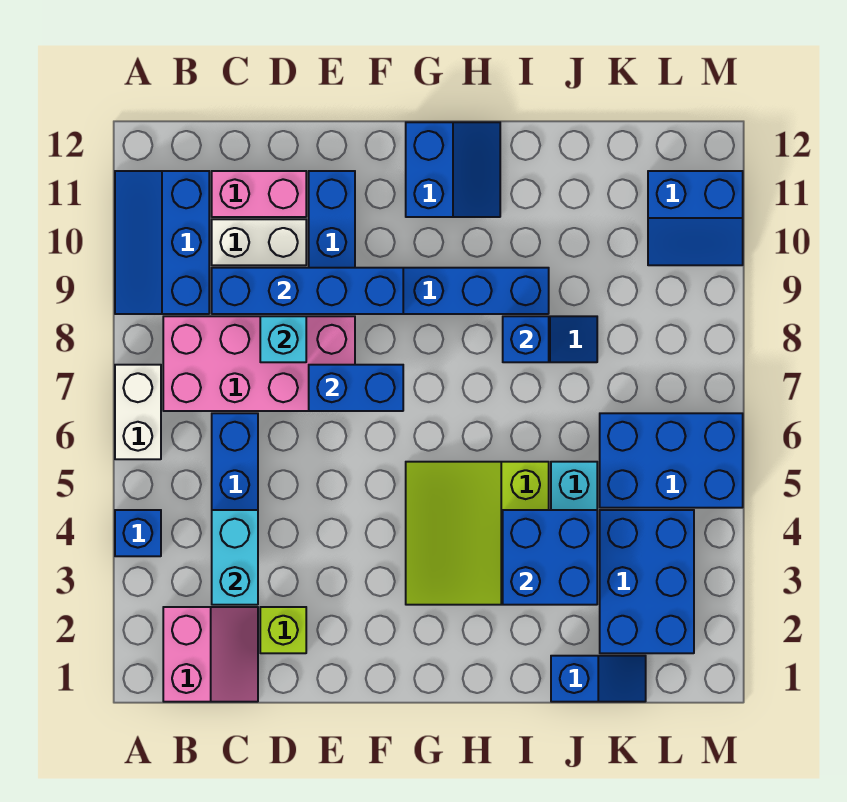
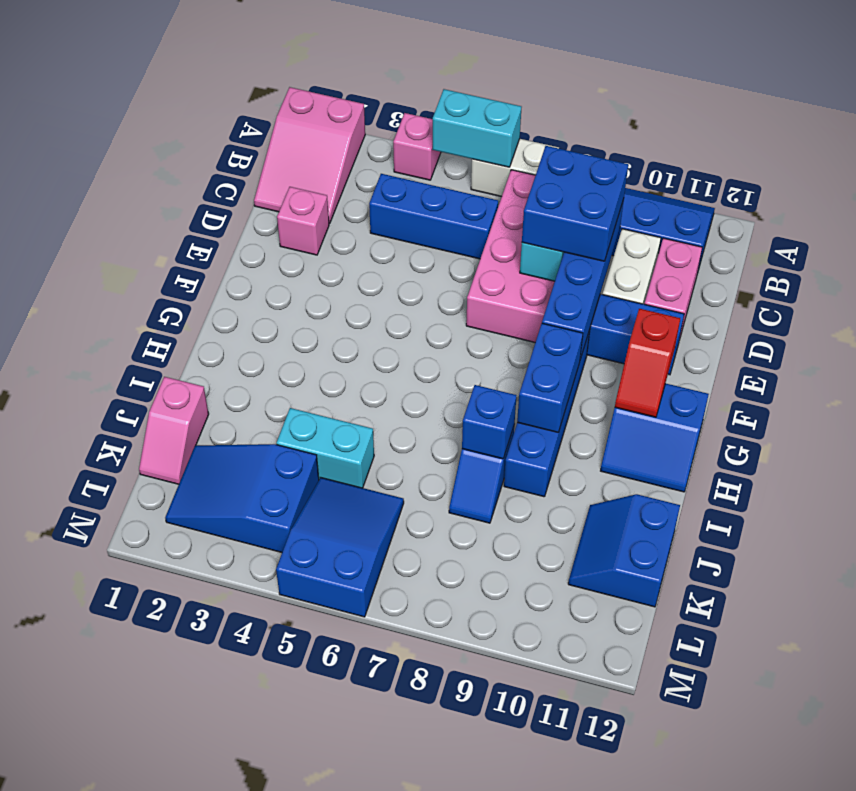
blue 1x1 brick [115,510,161,556] -> pink 1x1 brick [393,113,441,180]
pink 2x2 slope [163,607,258,702] -> pink 2x3 slope [254,87,365,224]
cyan 1x2 brick [212,510,258,605] -> cyan 1x2 brick moved to [432,89,521,167]
lime 1x1 brick [260,607,306,653] -> pink 1x1 brick [277,187,329,255]
blue 1x2 brick [309,365,403,411] -> blue 1x2 brick moved to [517,323,583,433]
none -> red 1x2 slope [615,309,680,417]
lime 3x3 slope [406,462,549,605] -> none
blue 2x2 brick [503,510,597,605] -> blue 2x2 brick moved to [522,146,628,261]
blue 1x2 slope [551,656,646,702] -> pink 1x2 slope [139,377,209,484]
blue 2x3 brick [600,510,694,653] -> blue 2x3 slope [165,444,319,552]
blue 2x3 brick [600,413,743,508] -> blue 2x3 slope [276,478,404,617]
blue 2x2 slope [648,171,743,265] -> blue 2x2 slope moved to [568,494,680,607]

